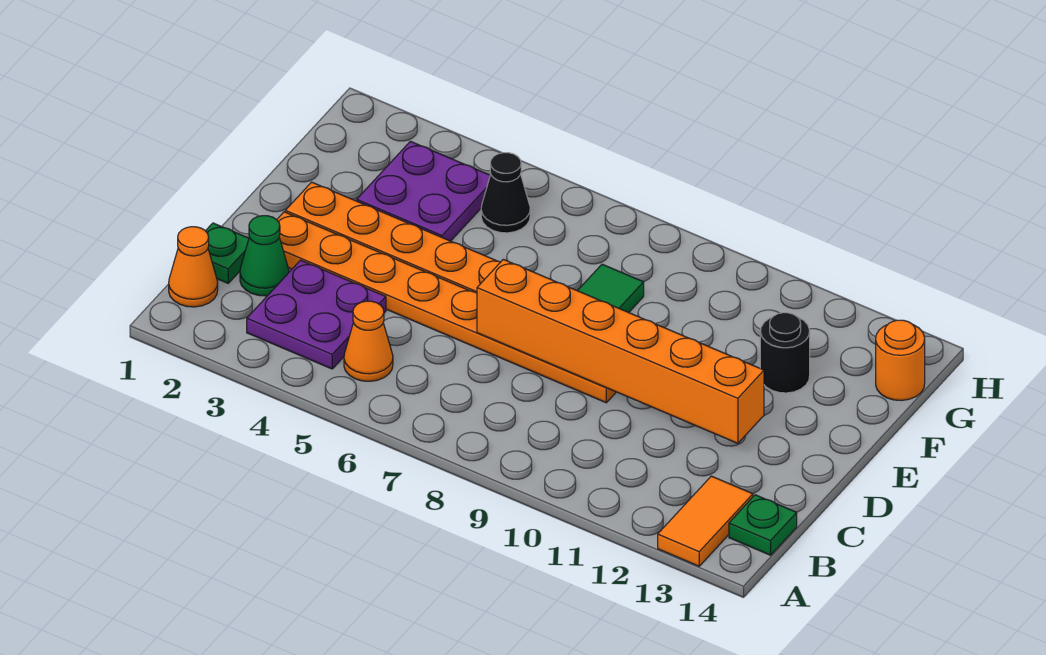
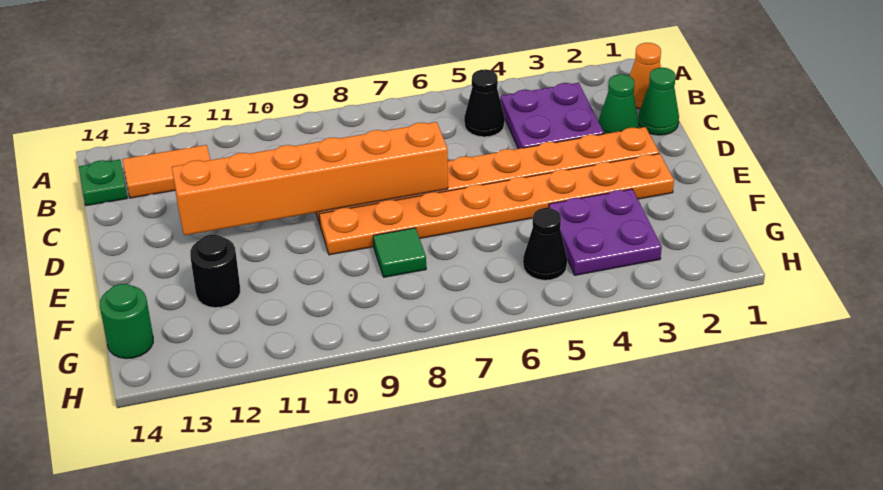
orange 1x2 tile [658,476,753,566] -> orange 1x2 tile turned to [123,145,210,198]
orange 1x1 cone [344,301,393,381] -> black 1x1 cone [464,69,505,137]
green 1x1 plate [206,223,249,283] -> green 1x1 cone [638,67,679,135]
orange 1x1 round brick [876,320,925,401] -> green 1x1 round brick [100,284,153,359]

